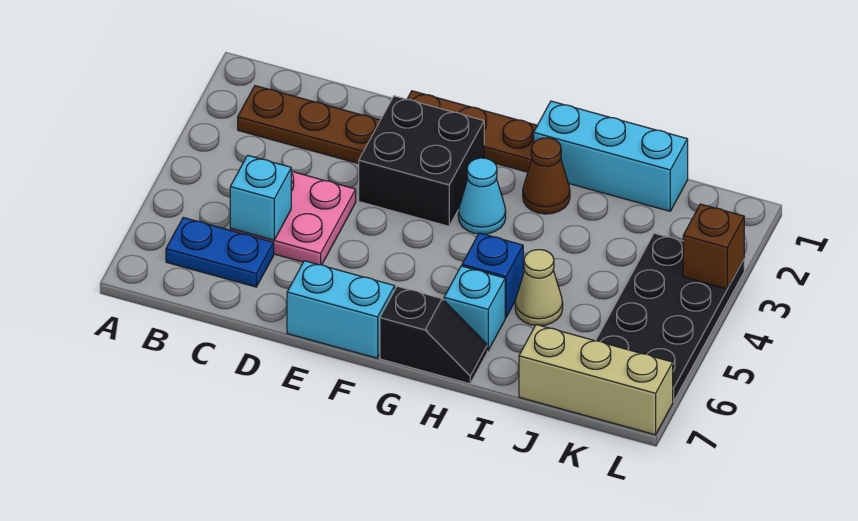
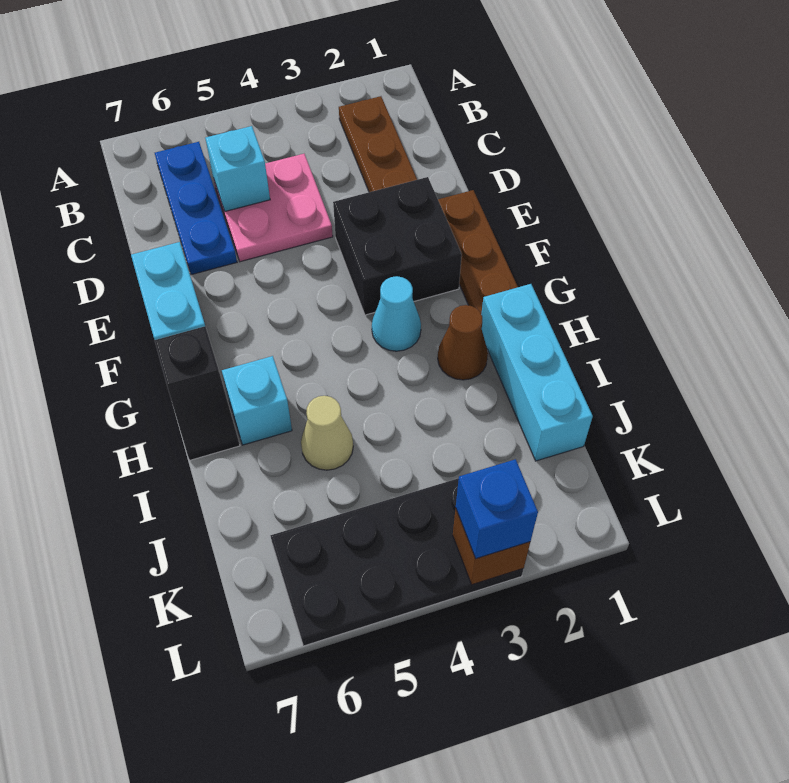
blue 1x2 plate [166,217,274,287] -> blue 1x3 plate [155,142,237,275]
blue 1x1 brick [462,233,523,318] -> blue 1x1 brick moved to [456,459,538,559]
tan 1x3 brick [519,325,673,435] -> none

